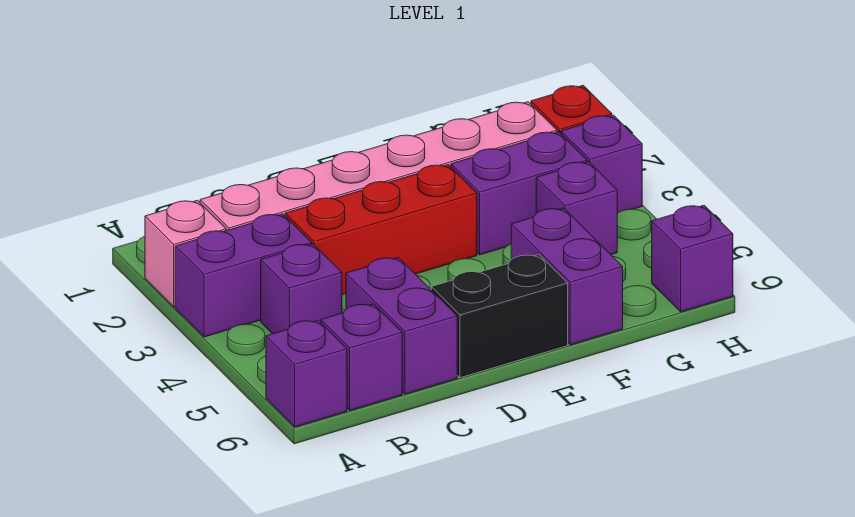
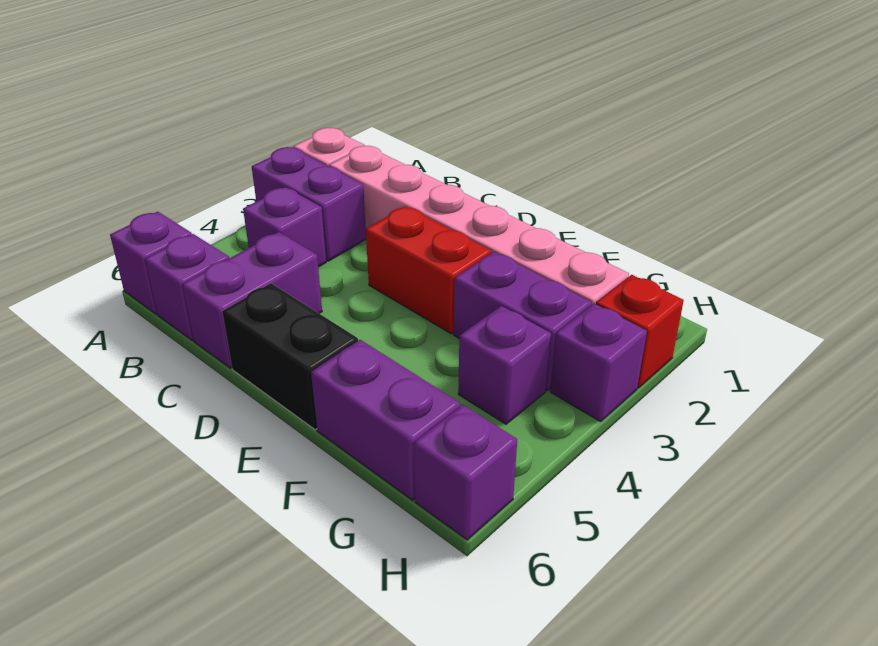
red 1x3 brick [285,165,477,295] -> red 1x2 brick [366,206,491,334]
purple 1x2 brick [511,208,623,345] -> purple 1x2 brick turned to [311,340,460,500]

